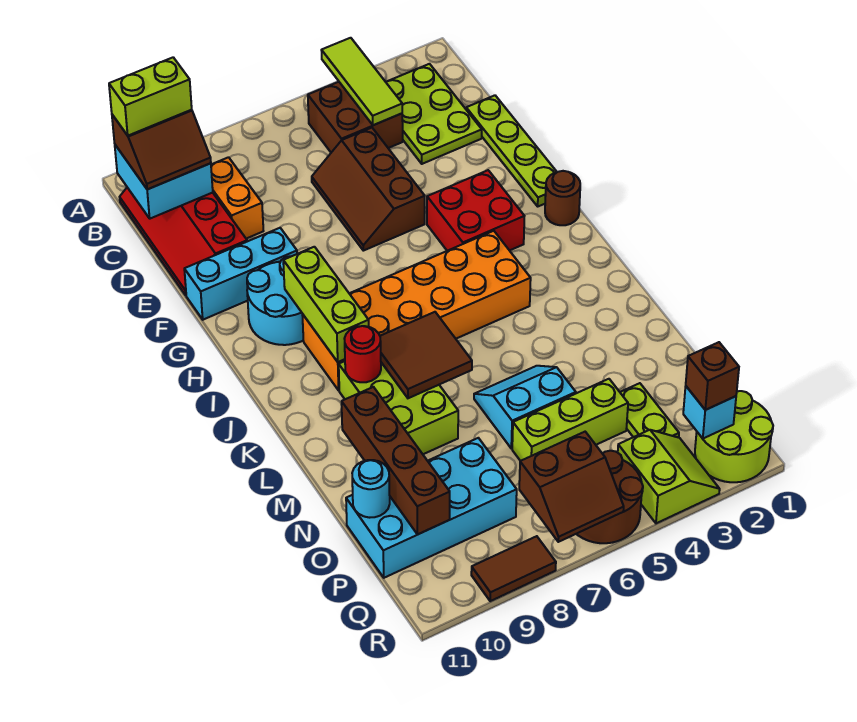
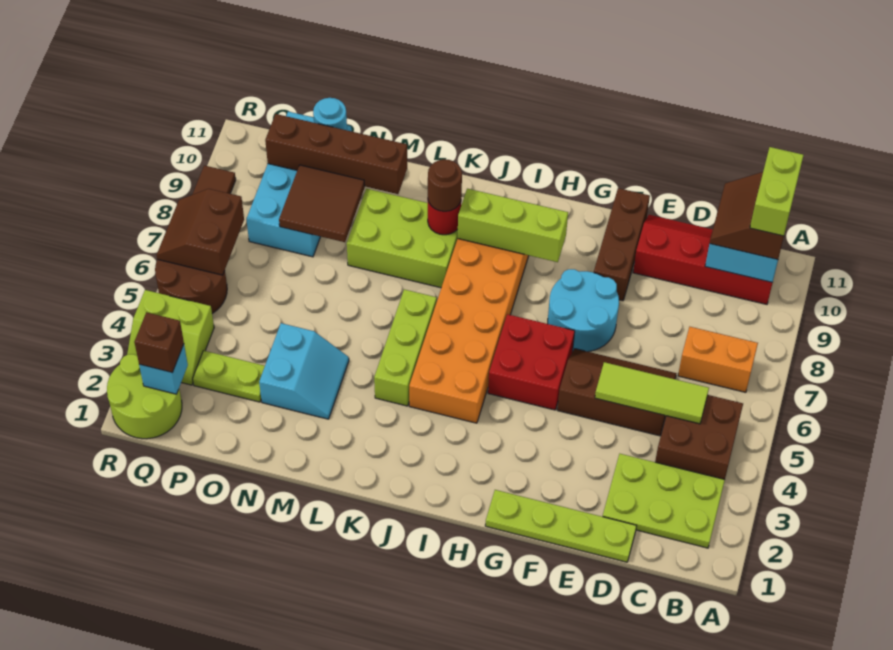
lime 1x3 tile [321,38,402,125] -> lime 1x3 tile moved to [595,362,709,424]
orange 1x2 brick [211,157,263,239] -> orange 1x2 brick moved to [678,327,758,392]
cyan 1x3 brick [184,228,297,320] -> brown 1x3 brick [594,188,650,301]
red 2x2 brick [427,170,524,251] -> red 2x2 brick moved to [488,314,575,410]
cyan 2x2 round brick [247,256,303,345] -> cyan 2x2 round brick moved to [548,269,619,352]
brown 1x1 round brick [545,171,580,225] -> brown 1x1 round brick moved to [428,159,462,211]
brown 2x2 tile [380,312,472,398] -> brown 2x2 tile moved to [279,165,365,242]
cyan 2x2 slope [474,366,576,449] -> cyan 2x2 slope moved to [259,323,349,419]
lime 1x3 brick [512,379,628,461] -> lime 1x3 brick moved to [374,289,437,406]

